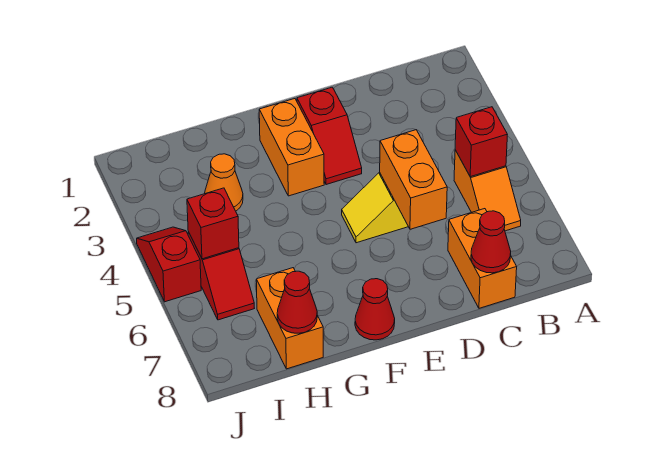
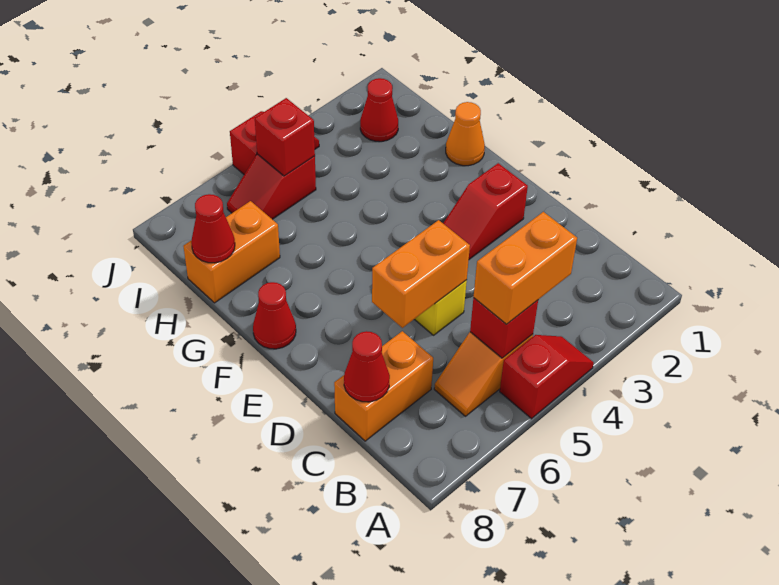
none -> red 1x2 slope [500,335,594,419]
orange 1x2 brick [259,99,324,196] -> orange 1x2 brick moved to [474,212,577,324]
orange 1x1 cone [205,154,243,211] -> orange 1x1 cone moved to [446,102,485,166]
none -> red 1x1 cone [360,78,398,142]

